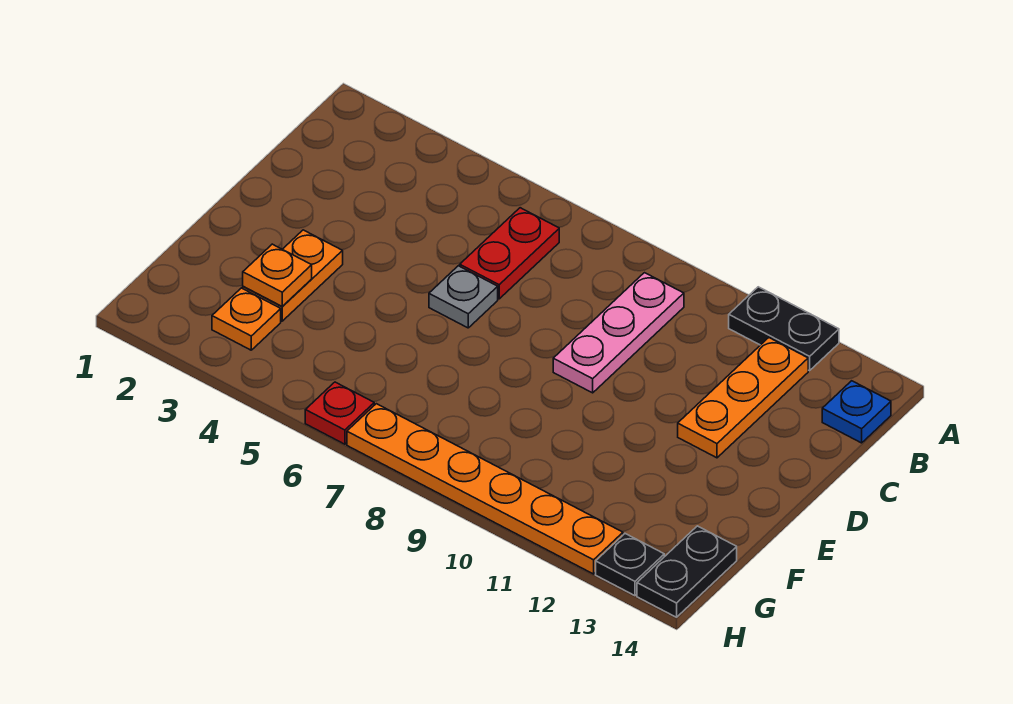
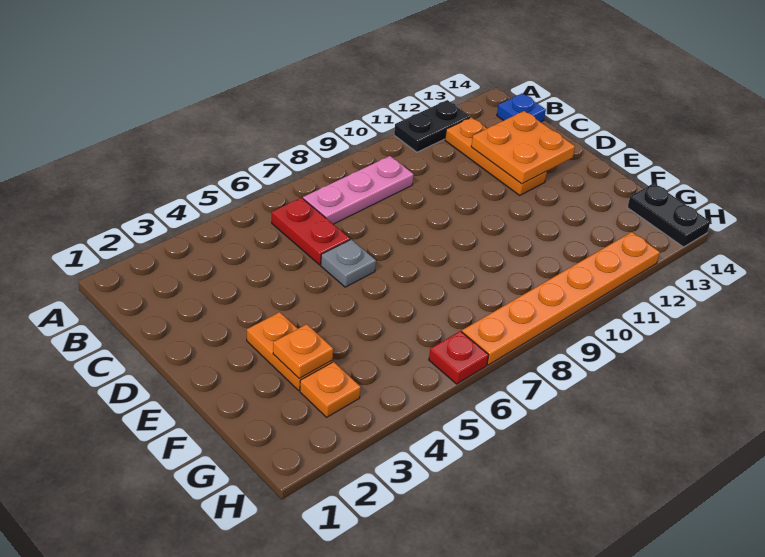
pink 1x3 plate [553,273,684,393] -> pink 1x3 plate turned to [303,156,414,224]
none -> orange 2x2 plate [471,111,575,184]
black 1x1 plate [596,534,664,596] -> none

